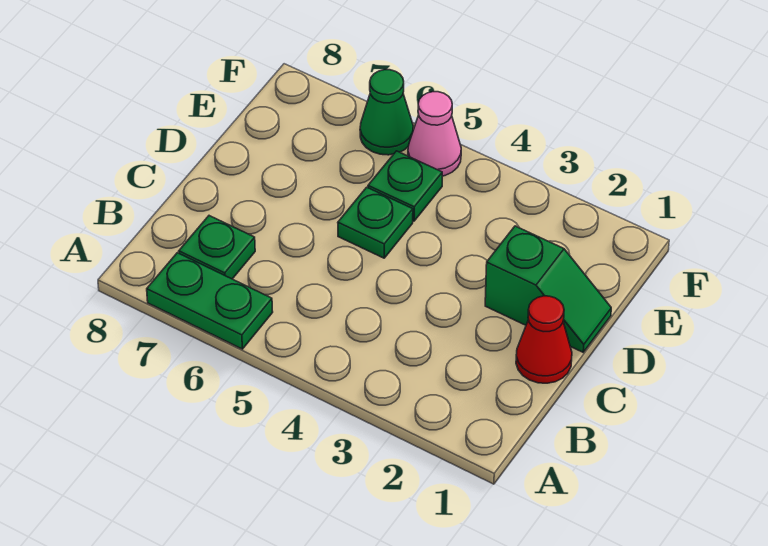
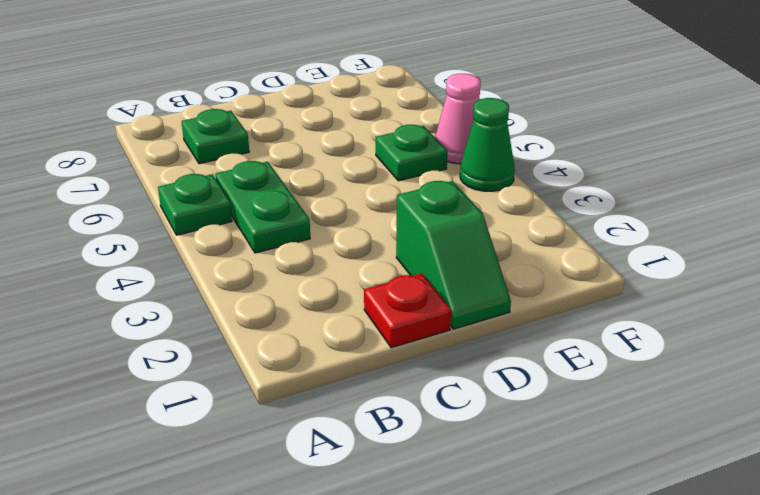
green 1x2 plate [147,253,273,349] -> green 1x2 plate moved to [215,161,310,253]
red 1x1 cone [516,296,572,383] -> red 1x1 plate [364,273,451,348]
green 1x1 plate [338,187,413,258] -> green 1x1 plate moved to [158,174,232,235]
green 1x1 cone [360,70,413,155] -> green 1x1 cone moved to [460,98,515,191]

